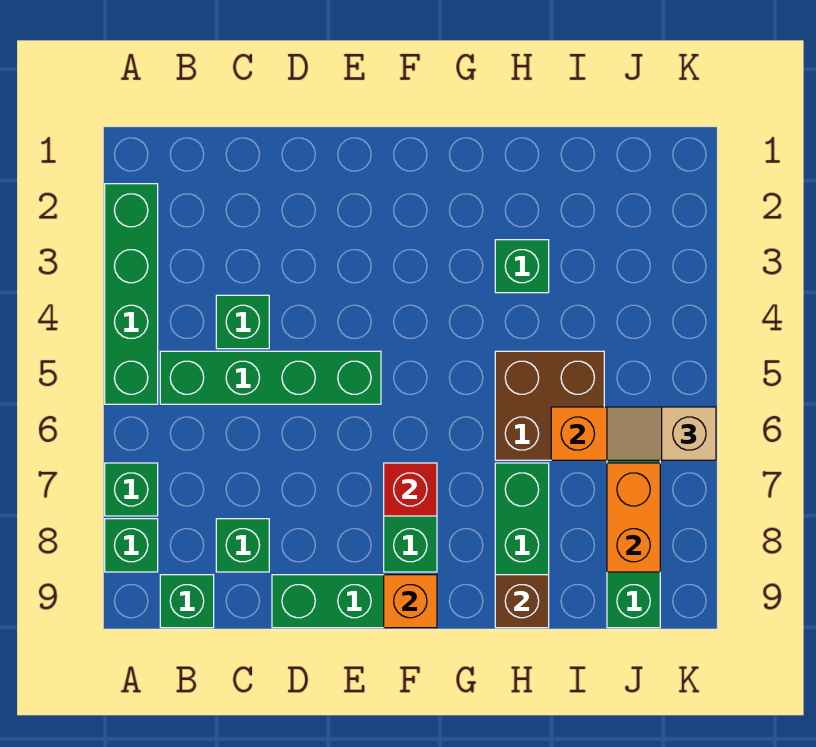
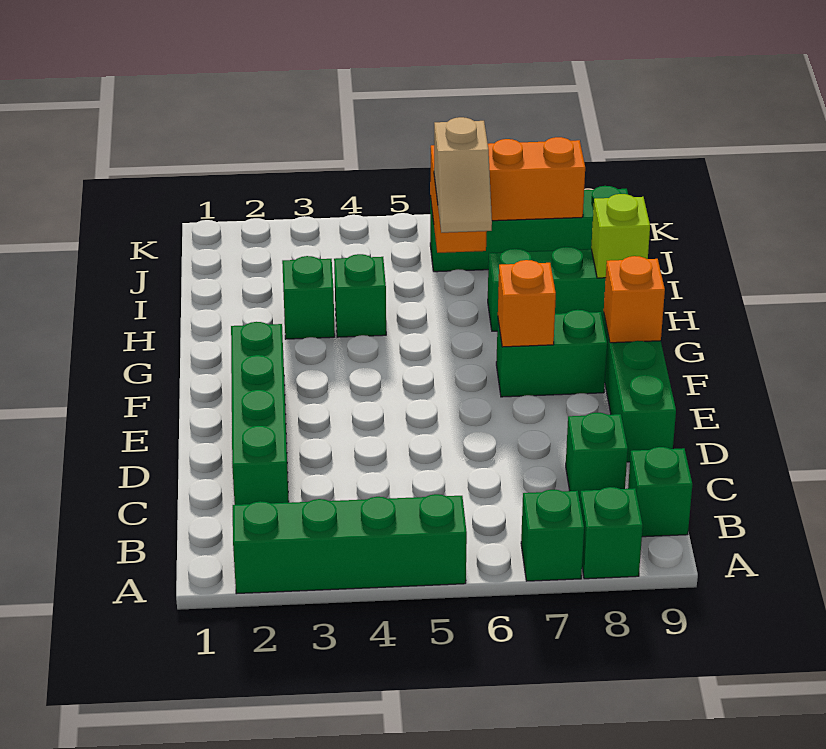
green 1x4 brick [160,351,381,404] -> green 1x4 brick moved to [231,322,289,505]
green 1x1 brick [216,295,269,349] -> green 1x1 brick moved to [334,254,386,337]
red 1x1 brick [384,463,437,516] -> orange 1x1 brick [498,260,556,347]
brown 2x2 brick [495,351,604,460] -> none
brown 1x1 brick [495,575,549,628] -> lime 1x1 brick [591,194,650,278]
tan 1x2 slope [607,407,716,460] -> tan 1x2 slope moved to [434,117,492,233]

